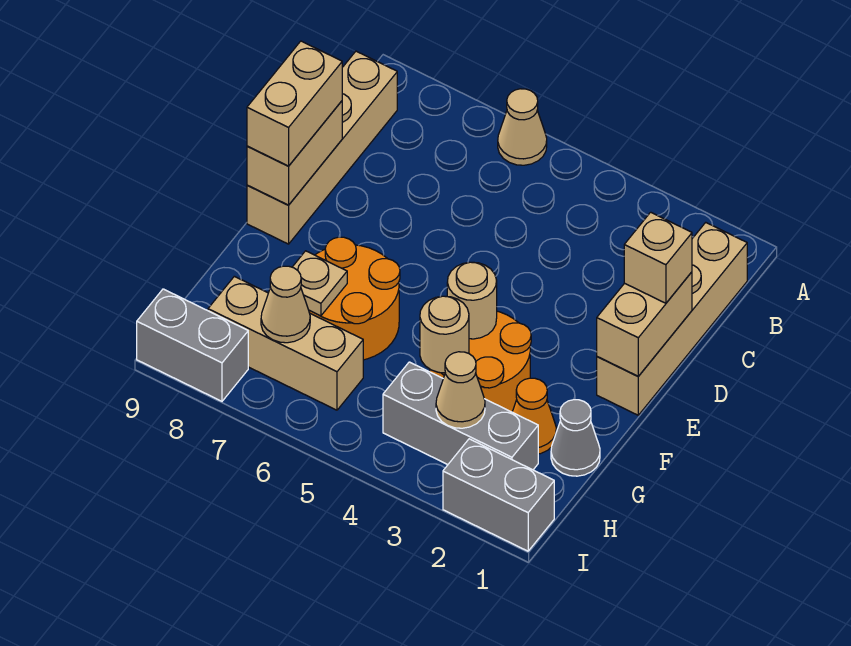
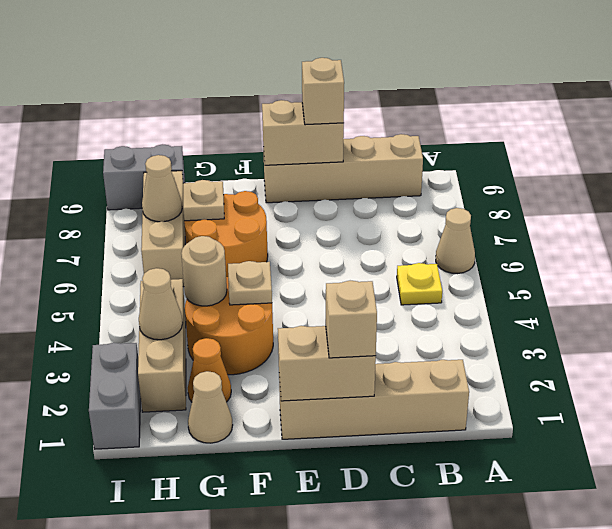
none -> yellow 1x1 plate [397,263,442,305]
tan 1x2 brick [247,41,342,166] -> tan 1x1 brick [302,58,344,125]
tan 1x1 round brick [447,262,497,339] -> tan 1x1 plate [228,261,272,305]
grey 1x1 cone [551,400,600,476] -> tan 1x1 cone [188,371,233,443]
grey 1x3 brick [383,362,538,470] -> tan 1x3 brick [138,279,186,412]
grey 1x2 brick [137,289,248,401] -> grey 1x2 brick turned to [103,144,185,210]

